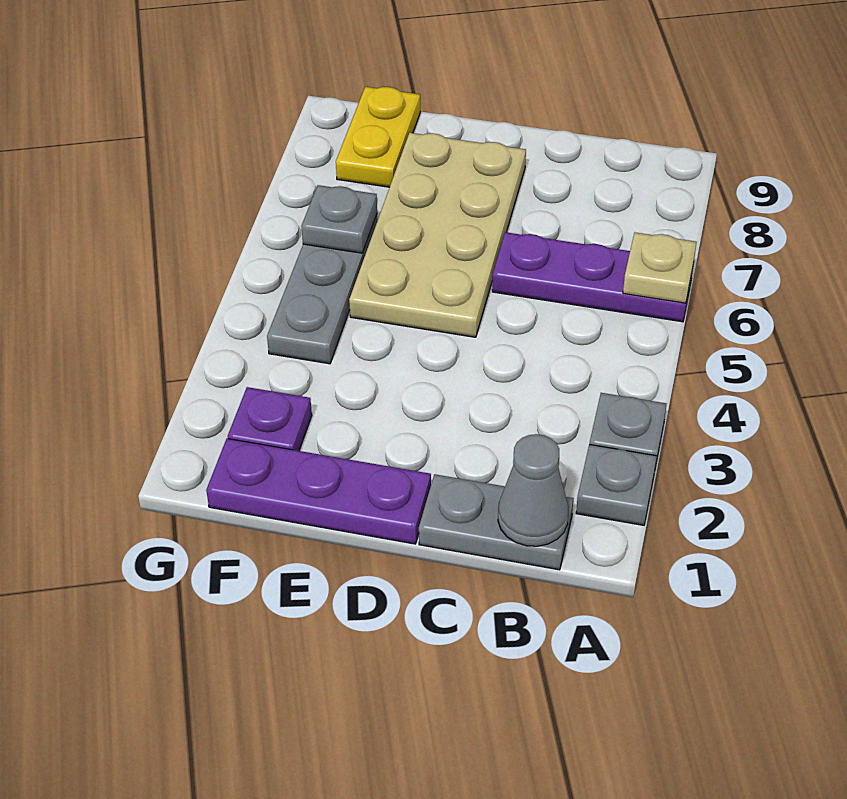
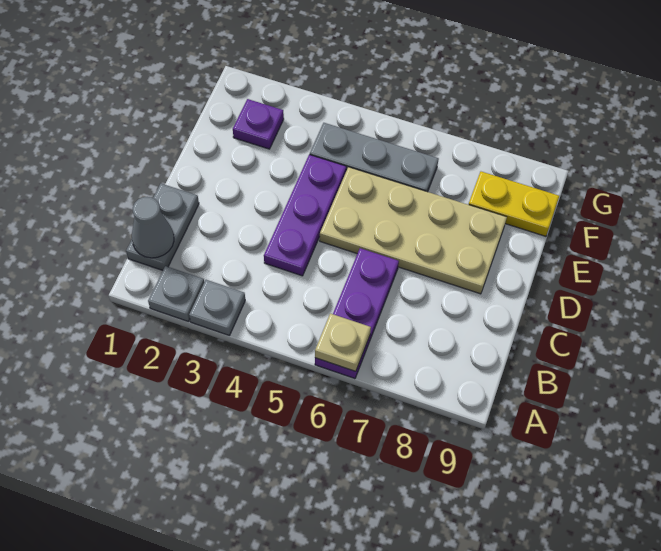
purple 1x3 plate [206,439,431,544] -> purple 1x3 plate moved to [264,155,346,276]
grey 1x1 plate [301,185,377,253] -> none

